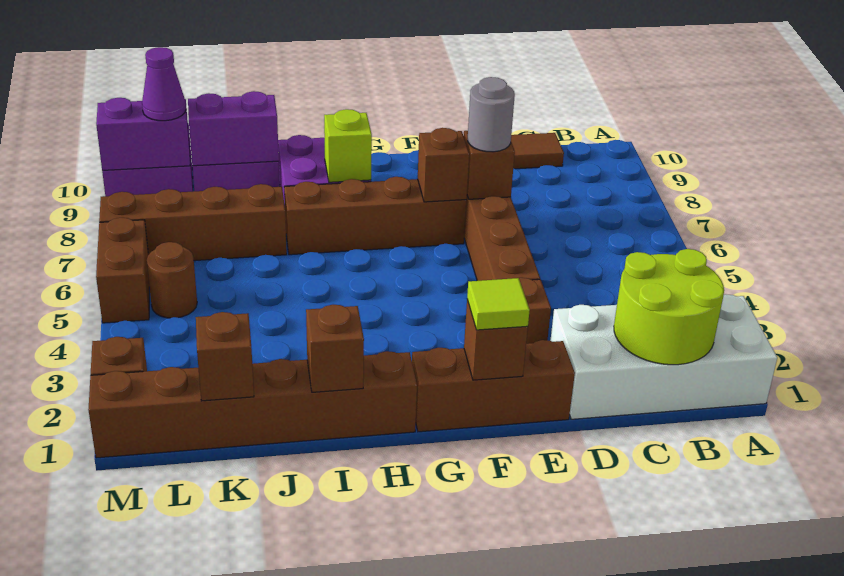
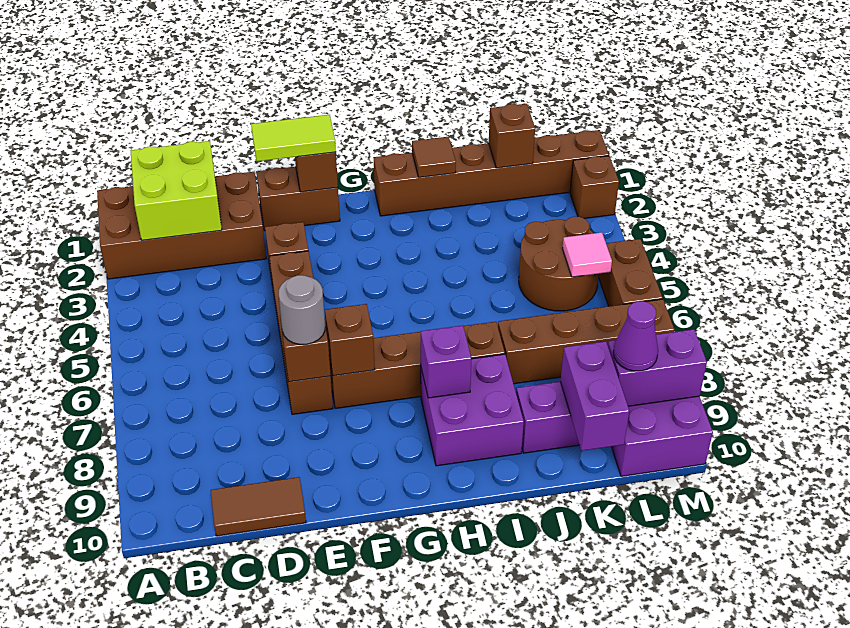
white 2x4 brick [550,295,777,419] -> brown 2x4 brick [97,172,266,279]
lime 2x2 round brick [614,249,724,365] -> lime 2x2 brick [131,141,222,240]
brown 1x3 brick [412,340,575,432] -> brown 1x2 brick [257,167,340,231]
lime 1x1 tile [467,278,530,330] -> lime 1x2 tile [251,115,336,161]
lime 1x1 brick [324,109,372,182] -> purple 1x1 brick [421,325,471,398]
brown 1x1 brick [306,305,364,392] -> brown 1x1 tile [412,137,456,177]
purple 1x2 brick [188,91,279,166] -> purple 1x2 brick turned to [560,341,629,451]
brown 1x1 round brick [147,242,197,318] -> brown 2x2 round brick [519,216,599,311]
none -> pink 1x1 tile [562,232,612,277]

